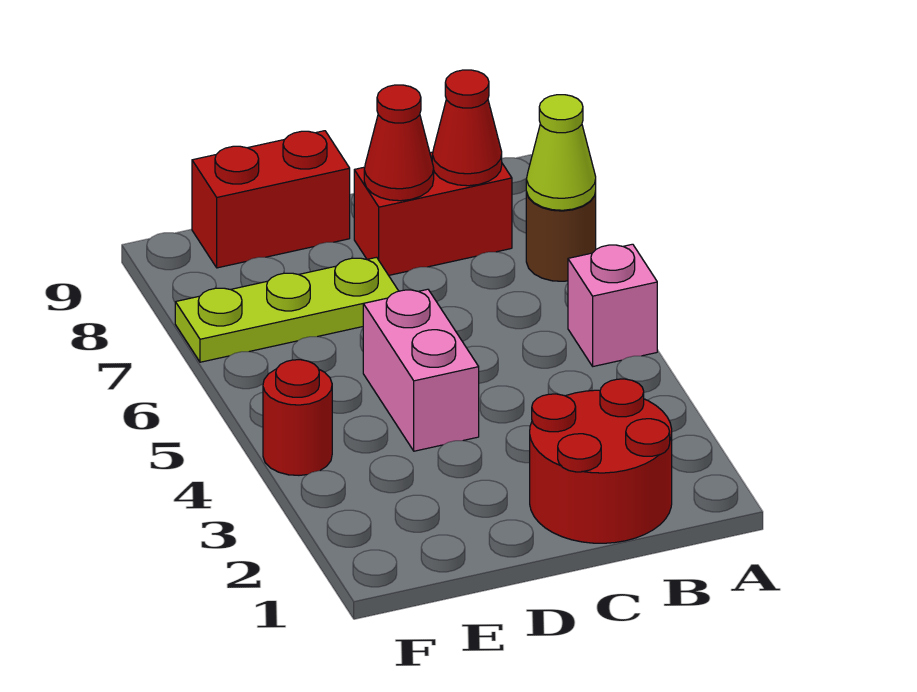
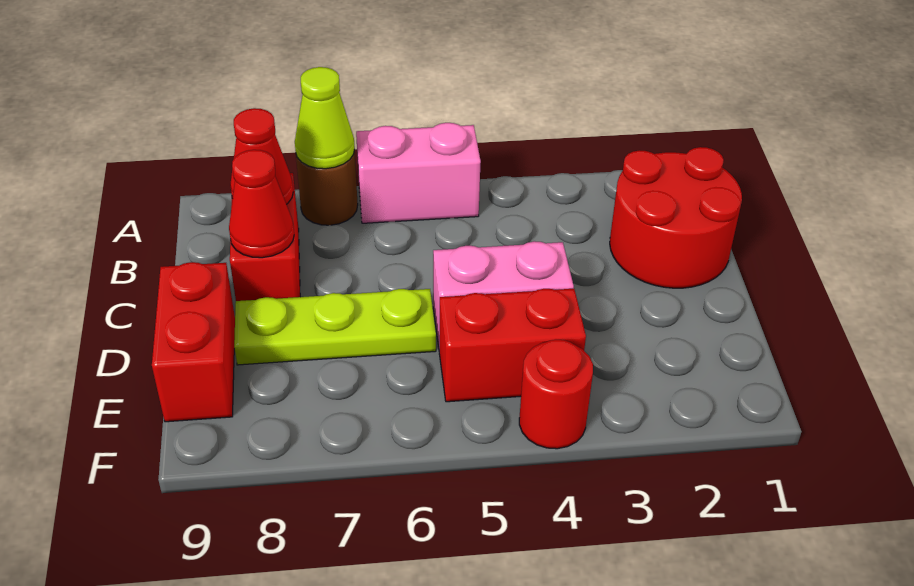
pink 1x1 brick [568,244,657,366] -> pink 1x2 brick [356,123,481,223]
lime 1x3 plate [175,257,398,362] -> lime 1x3 plate turned to [234,289,436,365]
none -> red 1x2 brick [439,289,586,402]

